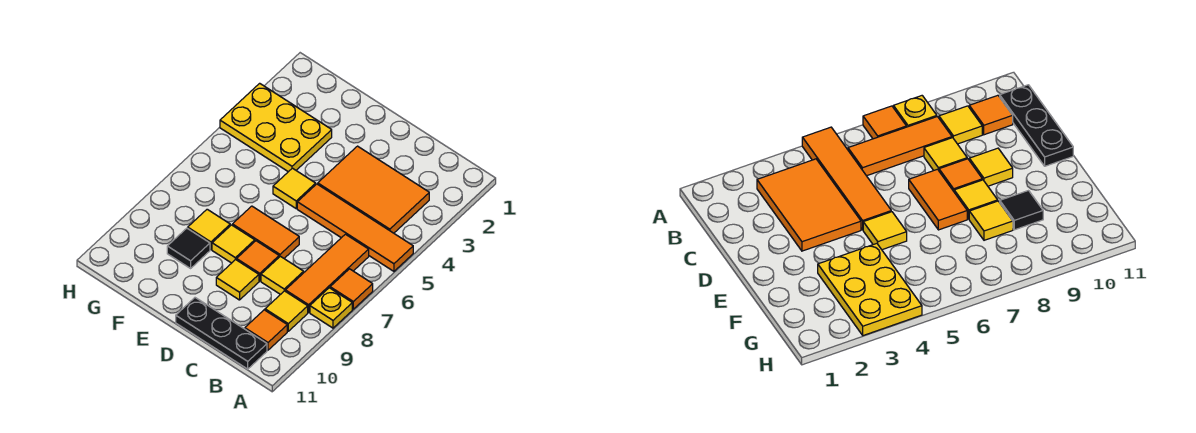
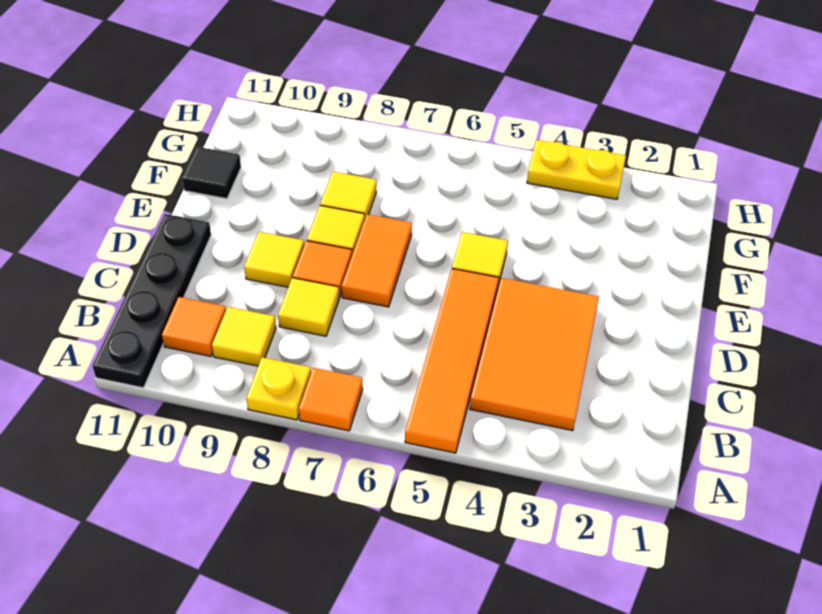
orange 1x3 tile [285,234,369,312] -> none
black 1x3 plate [176,298,267,369] -> black 1x4 plate [93,214,211,388]
yellow 2x3 plate [220,83,332,172] -> yellow 1x2 plate [527,140,626,199]
black 1x1 tile [167,228,210,268] -> black 1x1 tile moved to [182,147,241,199]

